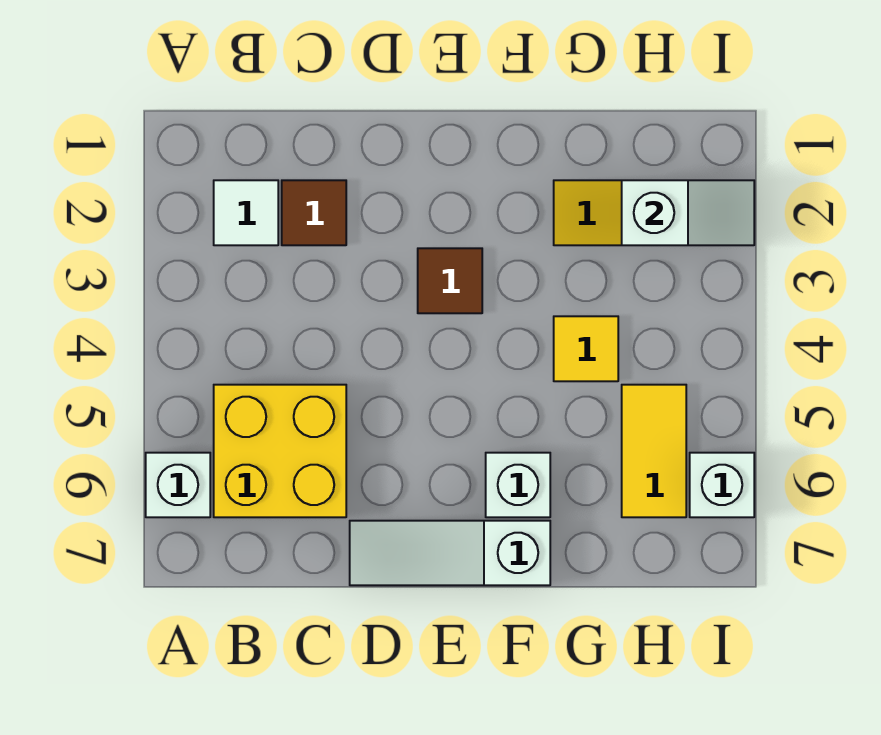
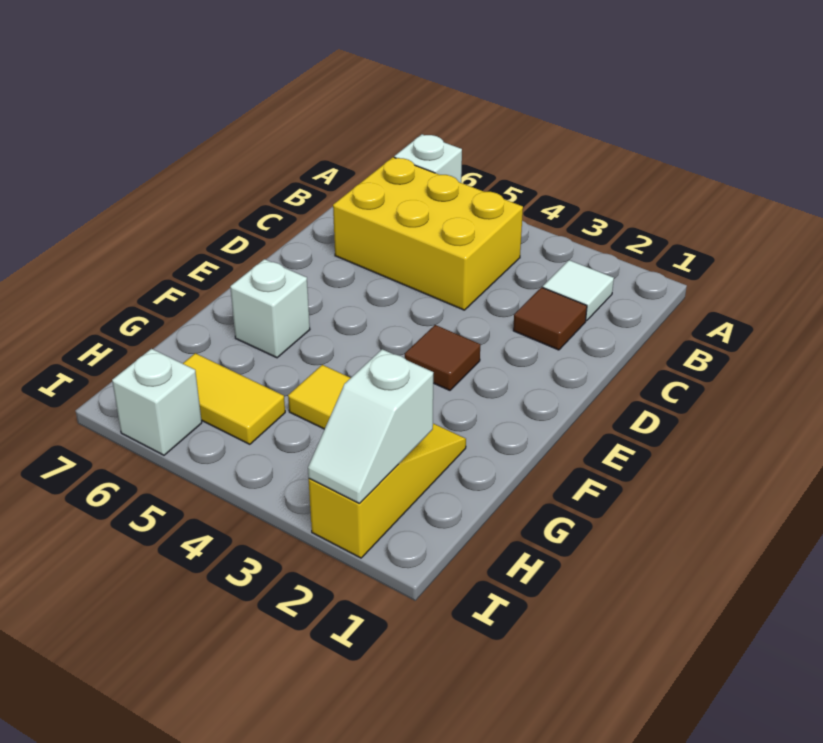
yellow 2x2 brick [214,385,346,517] -> yellow 2x3 brick [333,157,523,310]
white 1x3 slope [350,521,550,585] -> none

